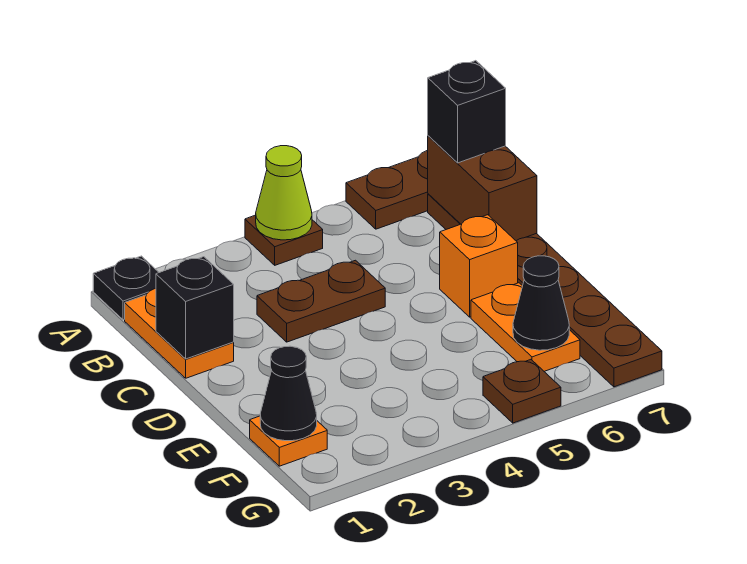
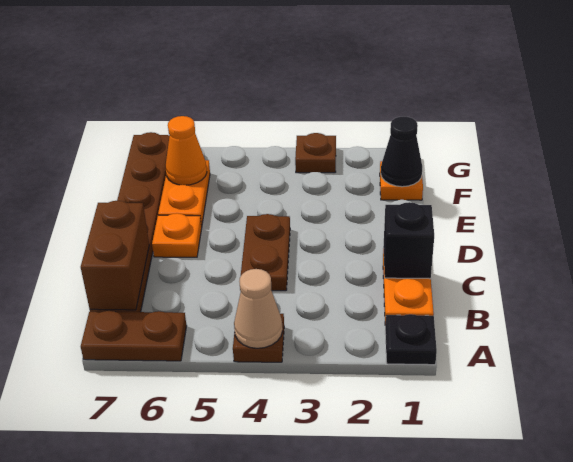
lime 1x1 cone [256,146,312,240] -> tan 1x1 cone [234,269,283,348]
black 1x1 brick [428,61,506,163] -> none
brown 1x2 plate [257,260,385,342] -> brown 1x2 plate turned to [241,214,290,291]
orange 1x1 brick [440,215,518,317] -> orange 1x1 plate [152,213,202,257]
black 1x1 cone [513,256,569,350] -> orange 1x1 cone [166,116,207,185]
brown 1x1 plate [483,360,561,423] -> brown 1x1 plate moved to [295,133,336,173]

